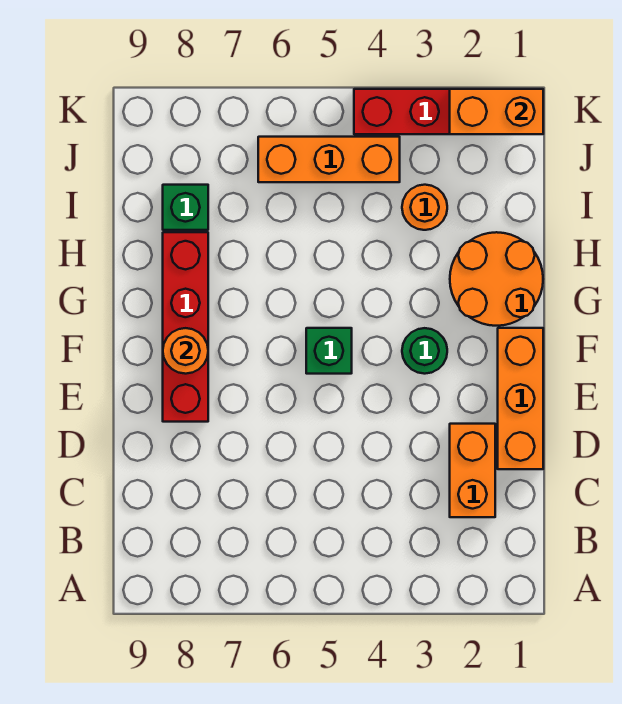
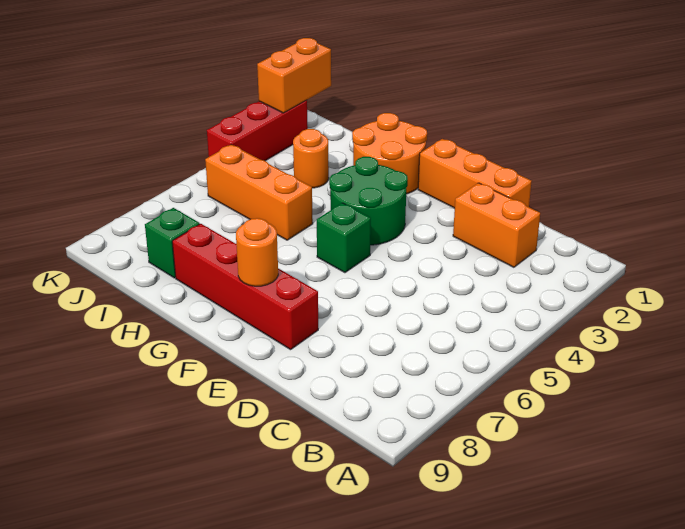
green 1x1 round brick [402,328,447,374] -> green 2x2 round brick [329,157,408,245]
orange 1x3 brick [258,137,400,182] -> orange 1x3 brick turned to [205,144,313,240]

